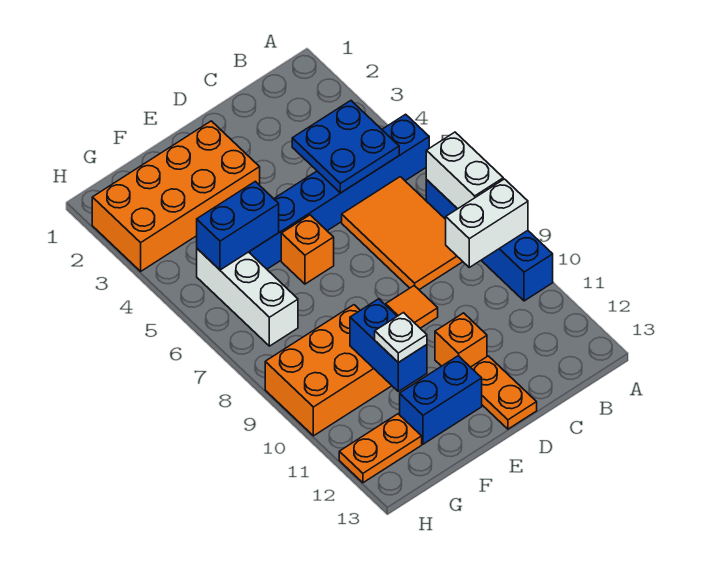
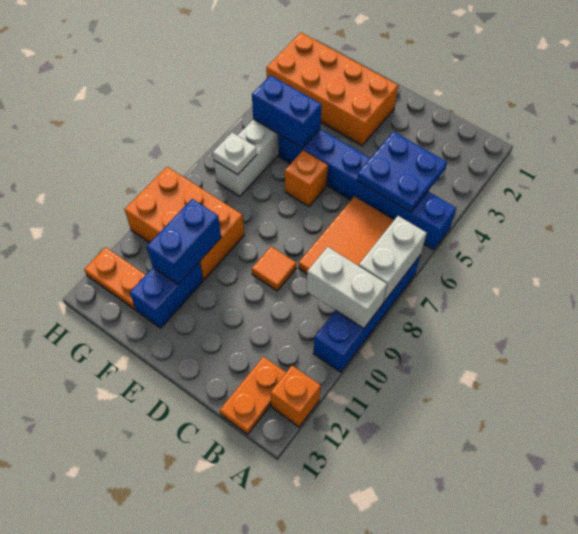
orange 1x1 brick [435,313,487,367] -> orange 1x1 brick moved to [271,366,321,427]
orange 1x2 plate [471,356,537,429] -> orange 1x2 plate moved to [220,357,286,434]
blue 1x2 brick [400,356,482,444] -> blue 1x2 brick turned to [130,262,203,328]
white 1x1 plate [375,313,427,362] -> white 1x1 plate moved to [213,133,257,175]

